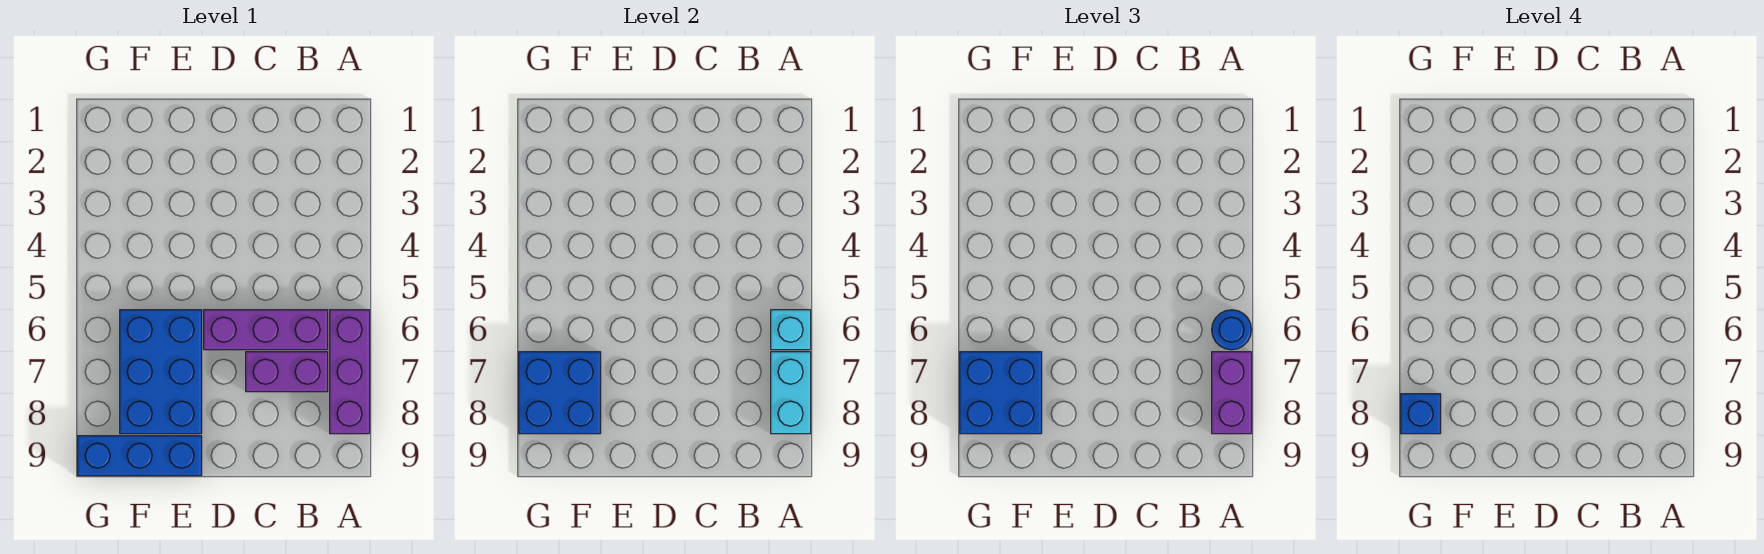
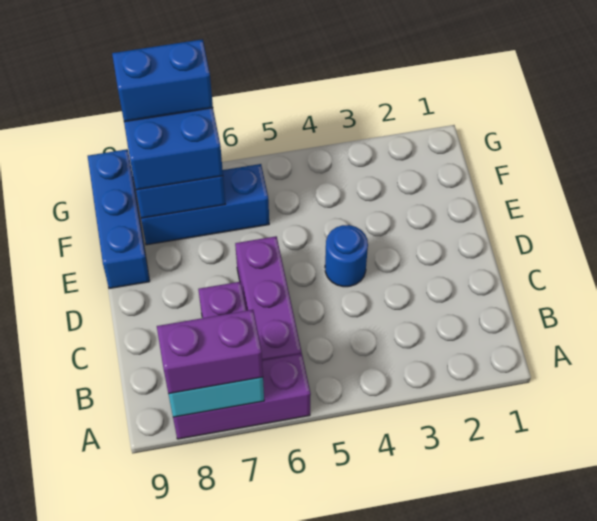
cyan 1x1 brick [771,310,811,350] -> none
blue 1x1 round brick [1212,310,1252,350] -> blue 1x1 round brick moved to [325,225,368,287]
blue 2x3 brick [120,310,202,434] -> blue 1x3 brick [141,164,269,245]
blue 1x1 brick [1401,394,1441,434] -> blue 1x2 brick [112,39,213,122]

